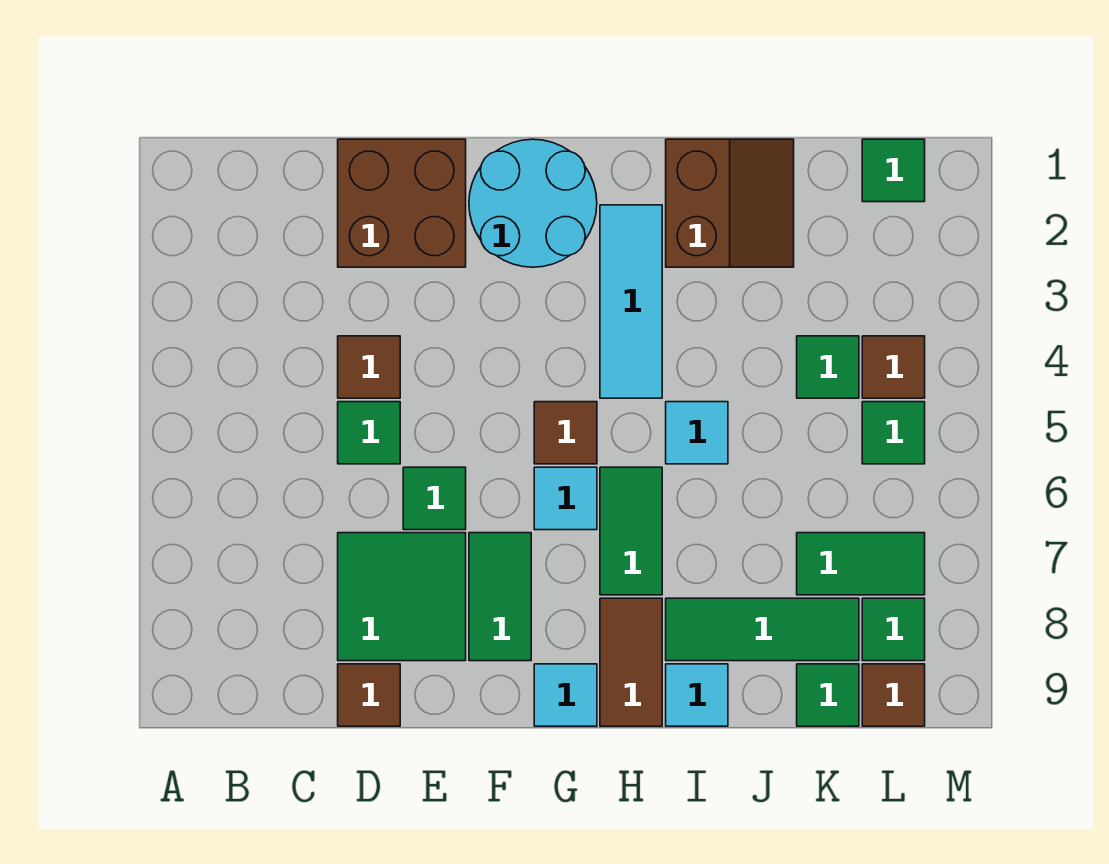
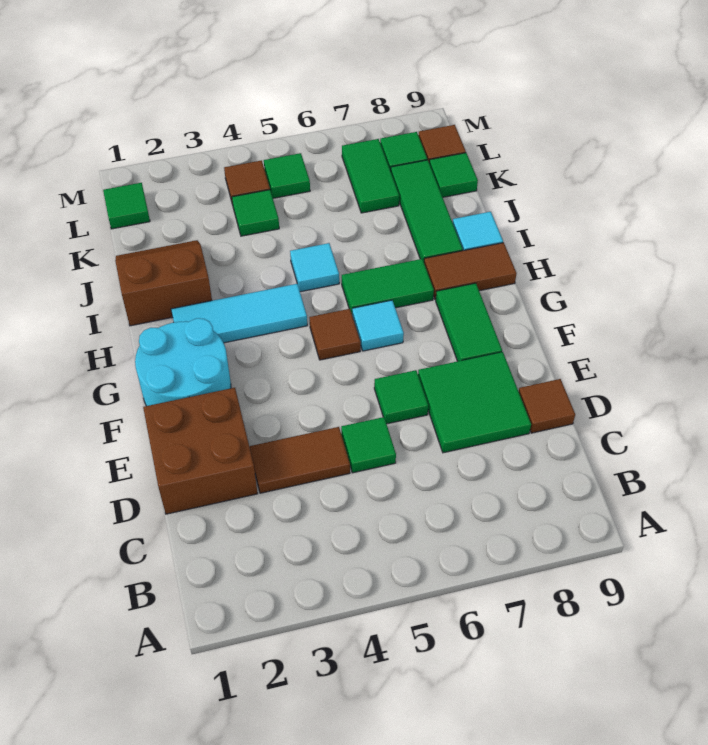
brown 1x1 tile [338,336,400,398] -> brown 1x2 tile [250,427,350,493]
green 1x2 tile [469,533,531,661] -> green 1x2 tile turned to [436,283,502,361]
cyan 1x1 tile [534,664,597,726] -> none

